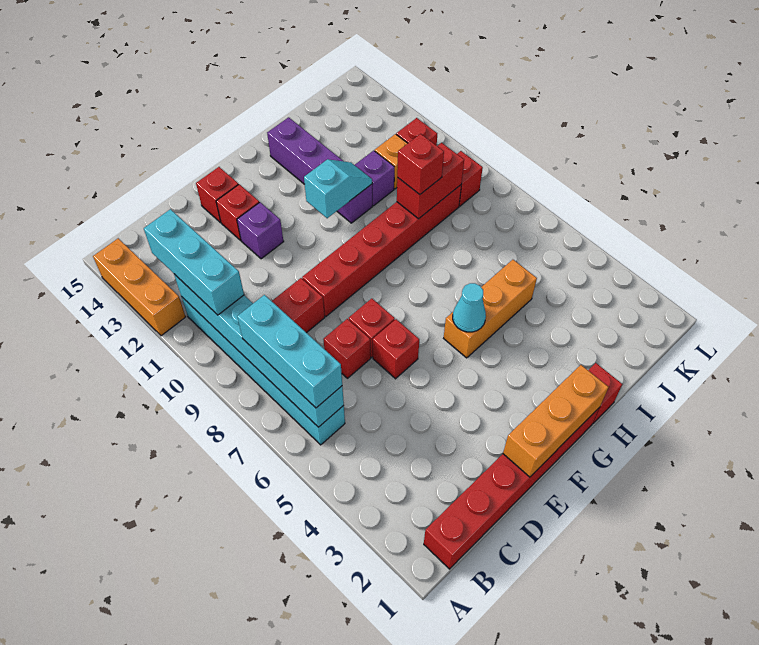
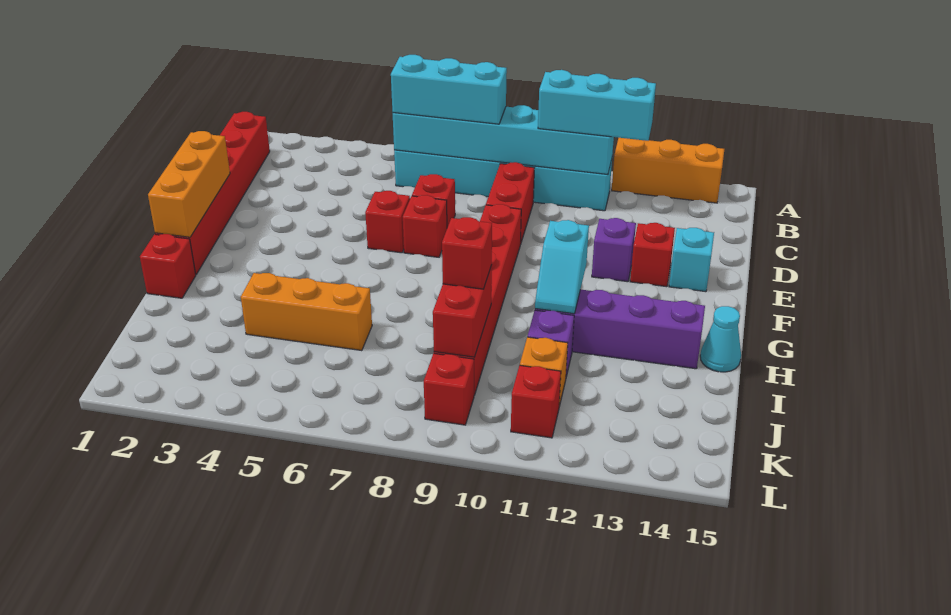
red 1x1 brick [196,167,239,222] -> cyan 1x1 brick [669,228,714,292]
orange 1x3 brick [444,260,537,358] -> orange 1x3 brick turned to [241,273,372,351]
cyan 1x1 cone [453,283,486,332] -> cyan 1x1 cone moved to [700,306,741,372]

